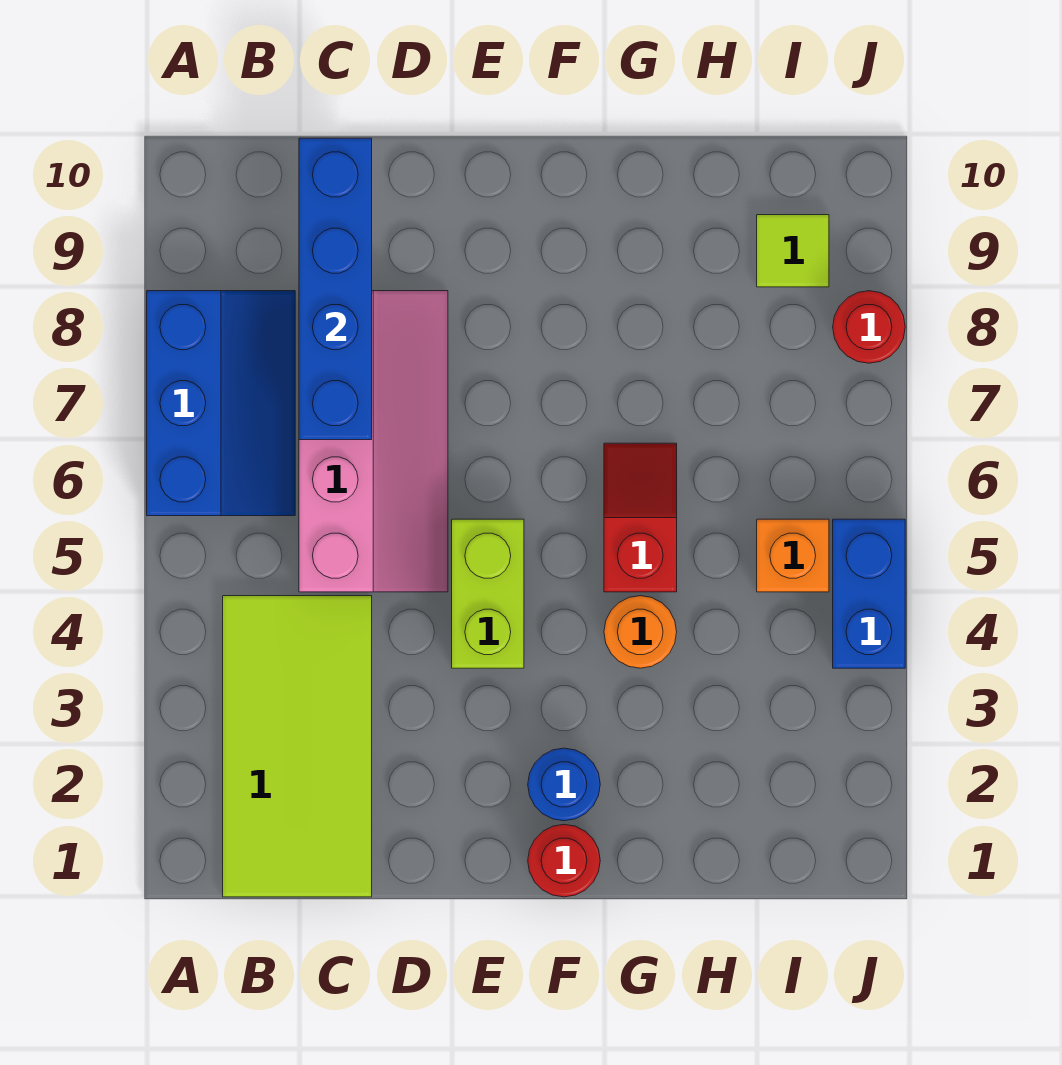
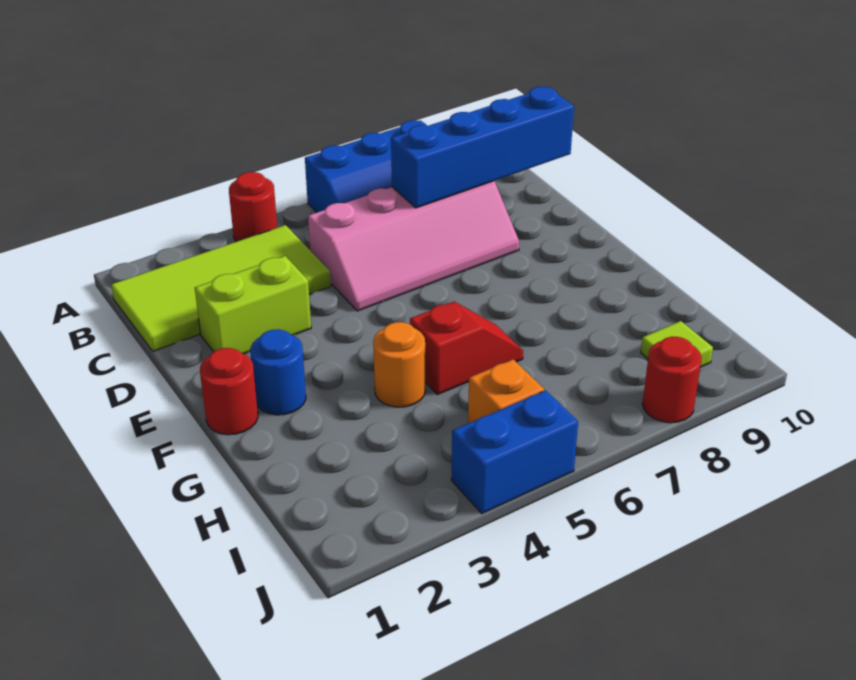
none -> red 1x1 round brick [229,172,277,242]
lime 1x2 brick [452,519,524,668] -> lime 1x2 brick moved to [195,256,311,354]

